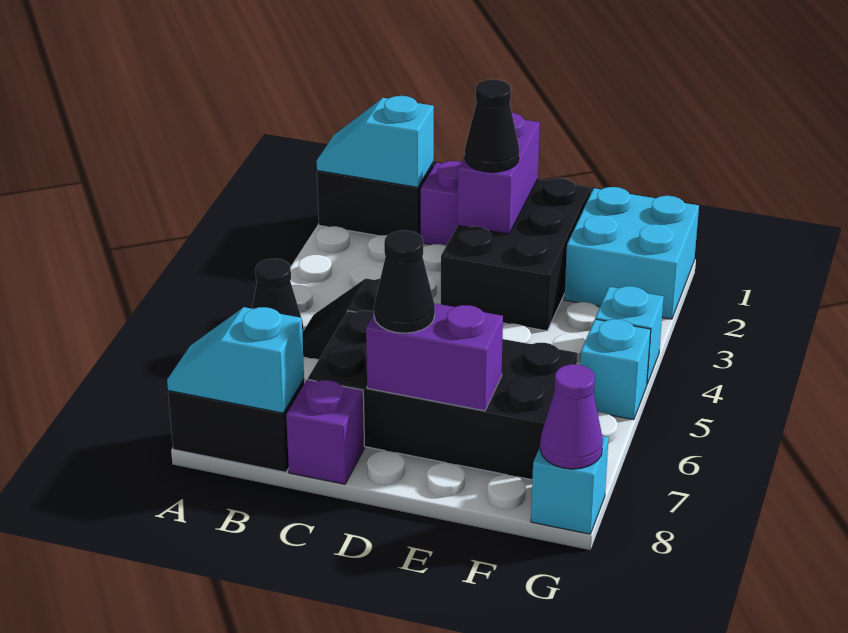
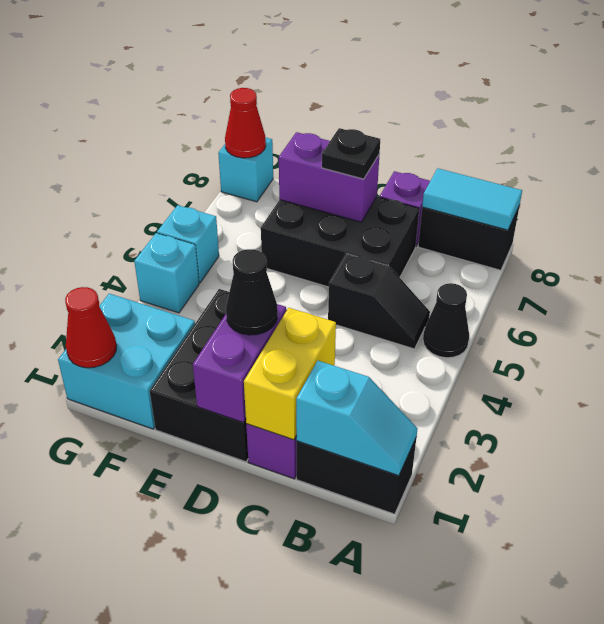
cyan 1x2 slope [167,307,304,413] -> cyan 1x2 tile [422,168,522,230]
none -> yellow 1x2 brick [244,308,336,440]
black 2x4 brick [308,311,577,480] -> black 2x3 brick [261,197,419,287]
black 1x1 cone [374,230,435,333] -> black 1x1 plate [322,128,380,179]
none -> red 1x1 cone [65,287,117,368]
purple 1x1 cone [540,364,603,469] -> red 1x1 cone [225,88,266,158]

